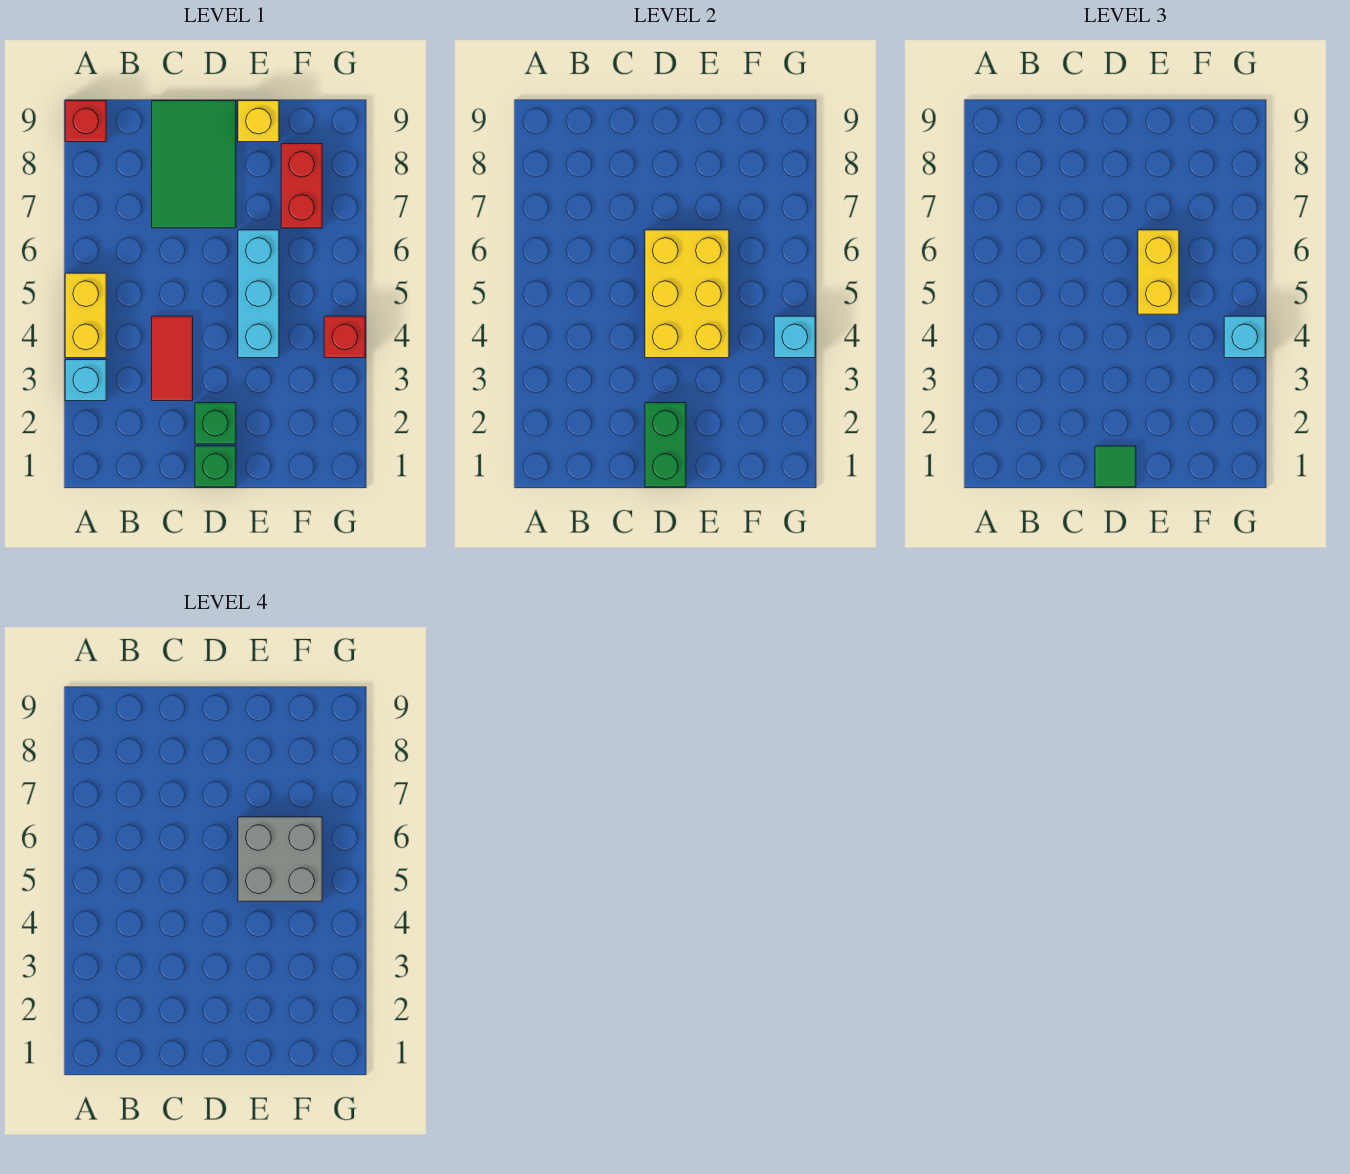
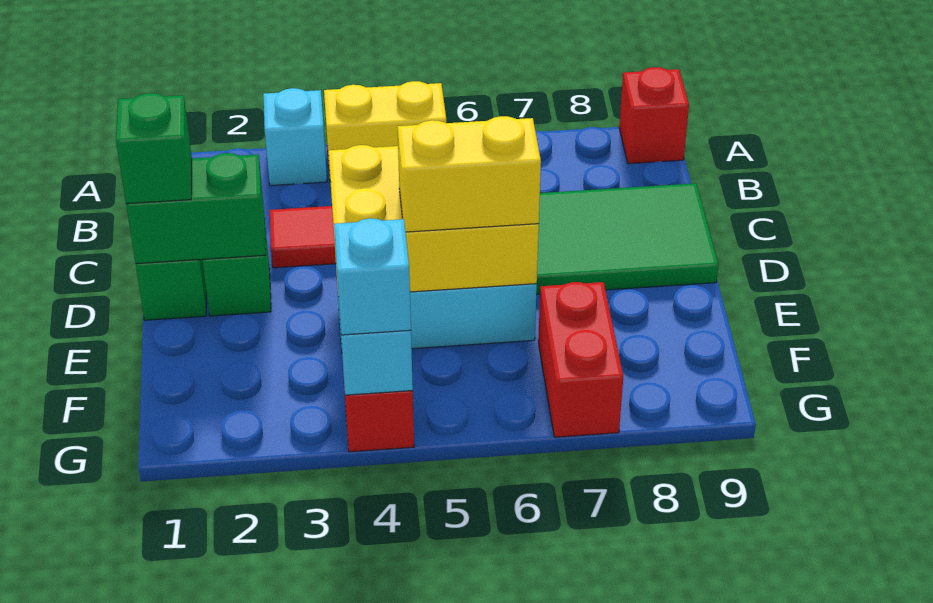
green 1x1 tile [1095,446,1136,487] -> green 1x1 brick [116,93,192,204]
grey 2x2 brick [238,817,322,901] -> none
yellow 1x1 brick [238,101,279,142] -> none
red 1x2 brick [281,144,322,228] -> red 1x2 brick turned to [538,282,623,437]

